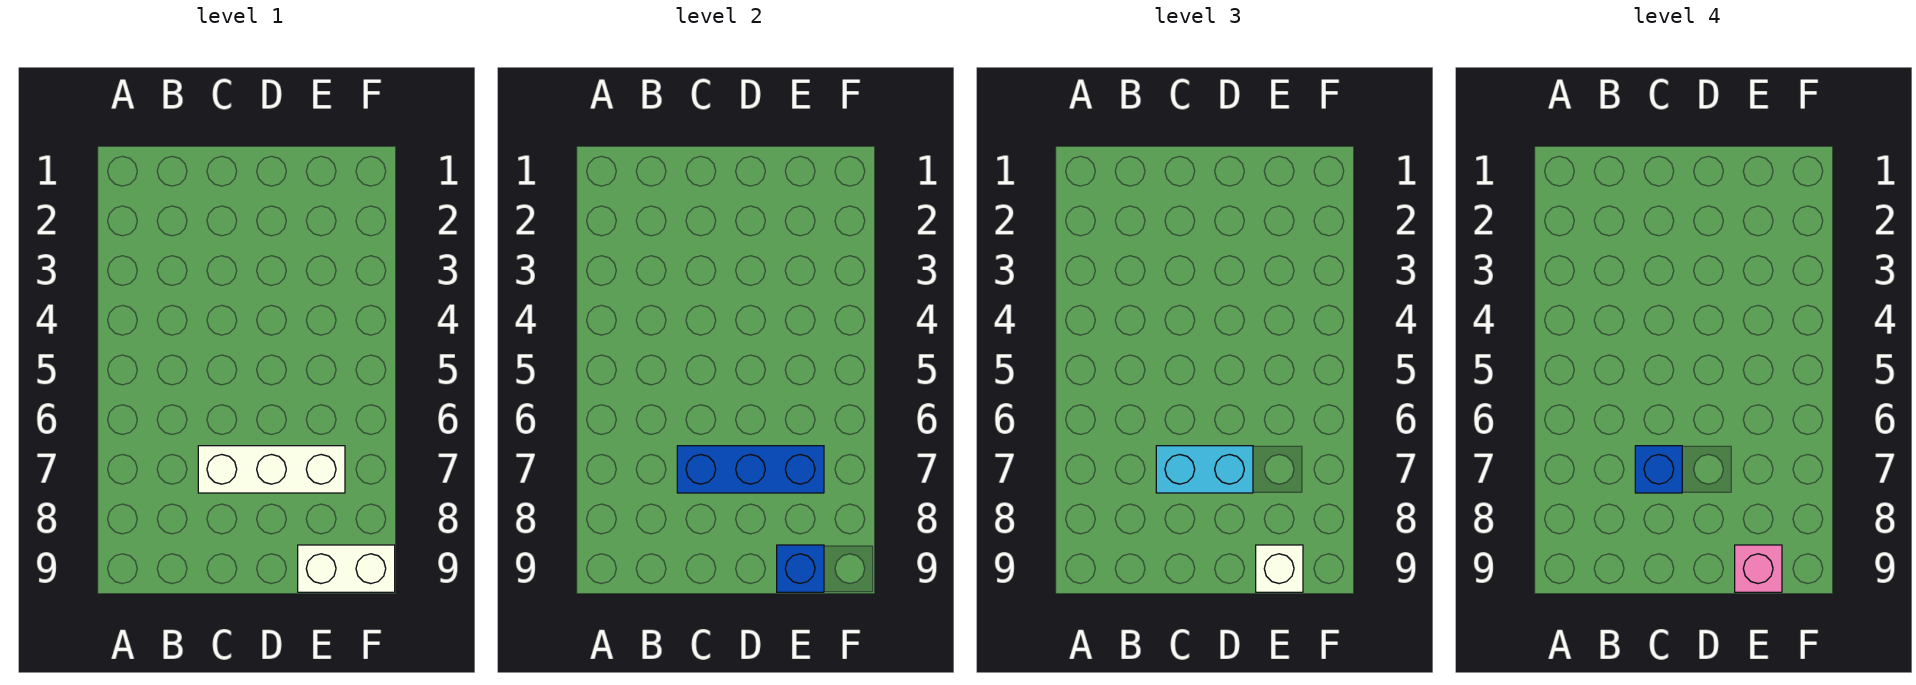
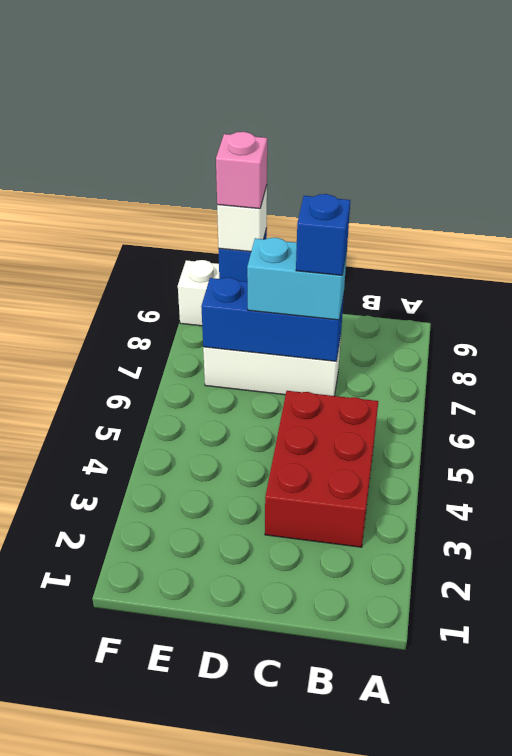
none -> red 2x3 brick [265,391,378,547]

